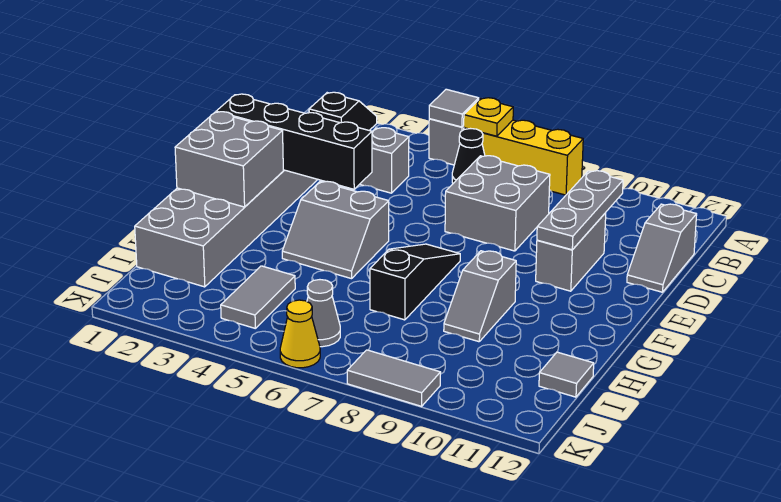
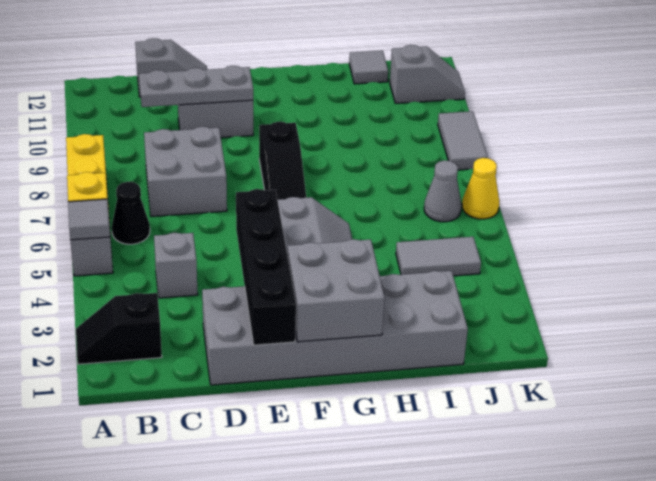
black 1x3 slope [370,244,460,320] -> black 1x3 slope turned to [259,122,306,200]
grey 1x2 slope [444,251,516,342] -> grey 1x2 slope moved to [390,45,465,103]

